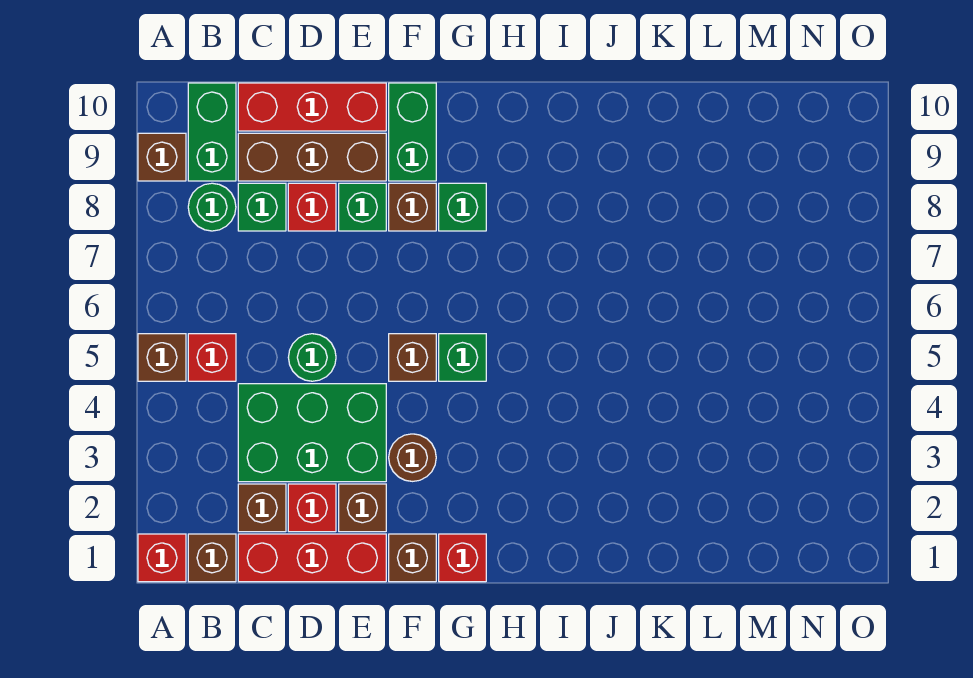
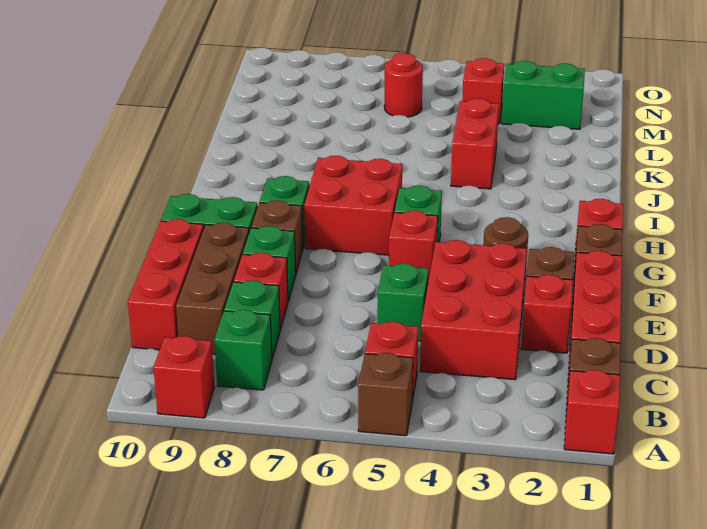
brown 1x1 brick [138,133,186,181] -> red 1x1 brick [153,336,215,418]
green 1x1 round brick [188,183,236,231] -> green 1x1 brick [214,310,272,390]
green 1x2 brick [188,83,236,181] -> green 1x2 brick moved to [502,61,585,129]
brown 1x1 brick [238,484,286,532] -> none
green 2x3 brick [238,384,386,482] -> red 2x3 brick [420,240,527,380]
green 1x1 round brick [288,334,336,381] -> green 1x1 brick [377,264,428,341]
brown 1x1 brick [389,334,436,381] -> red 1x1 brick [389,210,438,282]
none -> red 2x2 brick [304,156,402,255]
none -> red 1x2 brick [451,98,499,189]
none -> red 1x1 brick [462,58,504,124]
none -> red 1x1 round brick [384,53,423,117]

